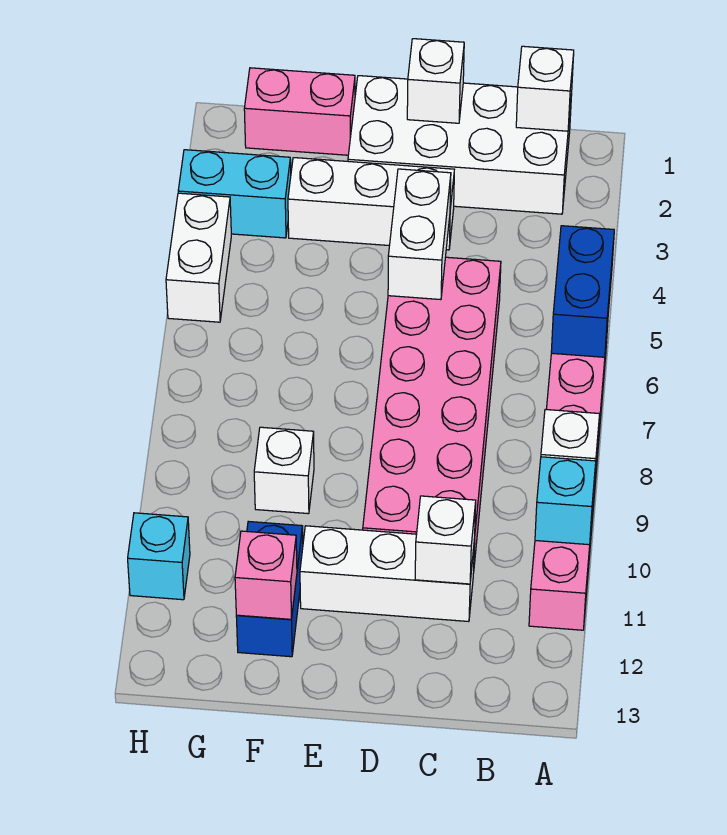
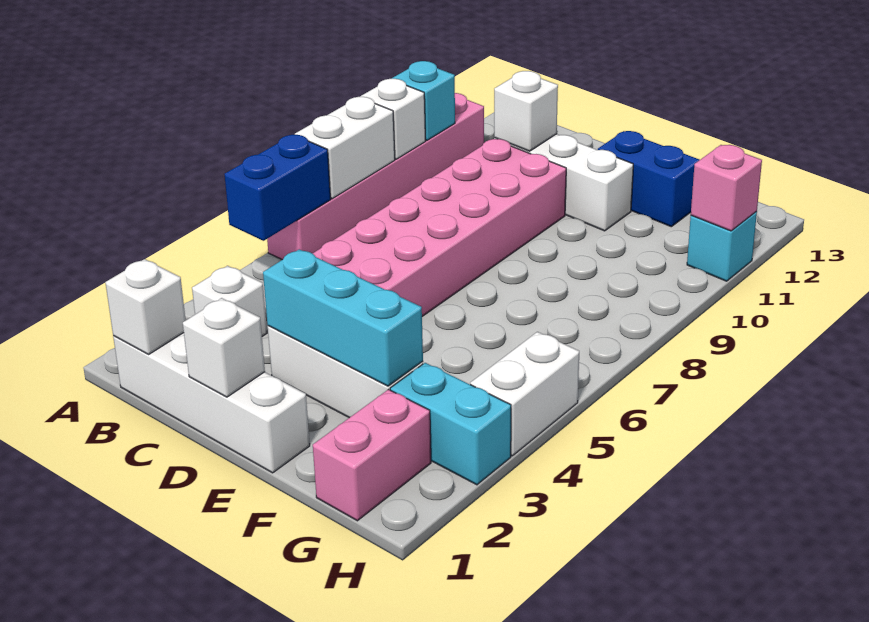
white 2x4 brick [348,76,572,214] -> white 1x4 brick [113,333,310,473]
none -> cyan 1x3 brick [263,249,423,386]
white 1x2 brick [388,169,451,300] -> white 1x2 brick moved to [295,96,395,199]
pink 1x2 brick [244,68,355,155] -> pink 1x2 brick turned to [313,389,431,521]
white 1x1 brick [254,427,314,514] -> white 1x1 brick moved to [192,266,267,336]
blue 1x2 brick [236,521,303,657] -> blue 1x2 brick turned to [598,131,699,227]
pink 1x1 brick [235,531,297,619] -> pink 1x1 brick moved to [691,145,762,231]

